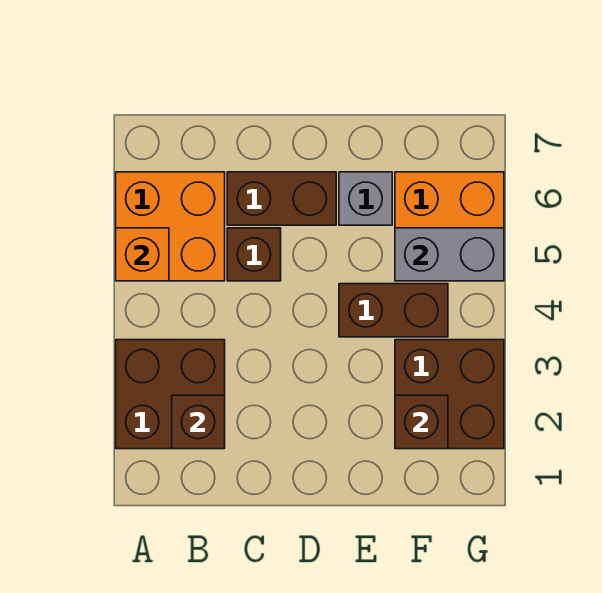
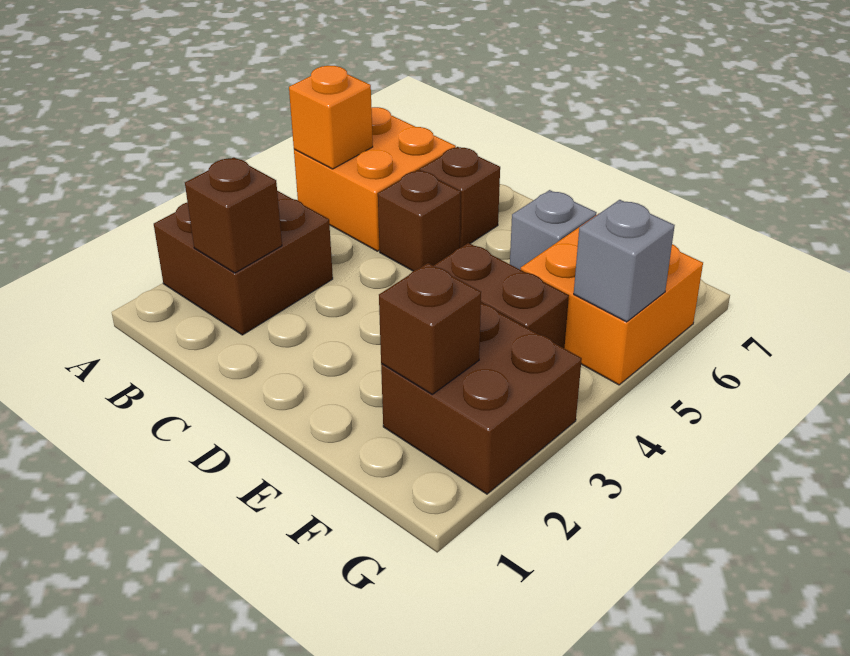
brown 1x2 brick [227,172,336,225] -> brown 1x1 brick [420,147,500,248]
grey 1x2 brick [395,228,504,281] -> grey 1x1 brick [574,200,675,322]

